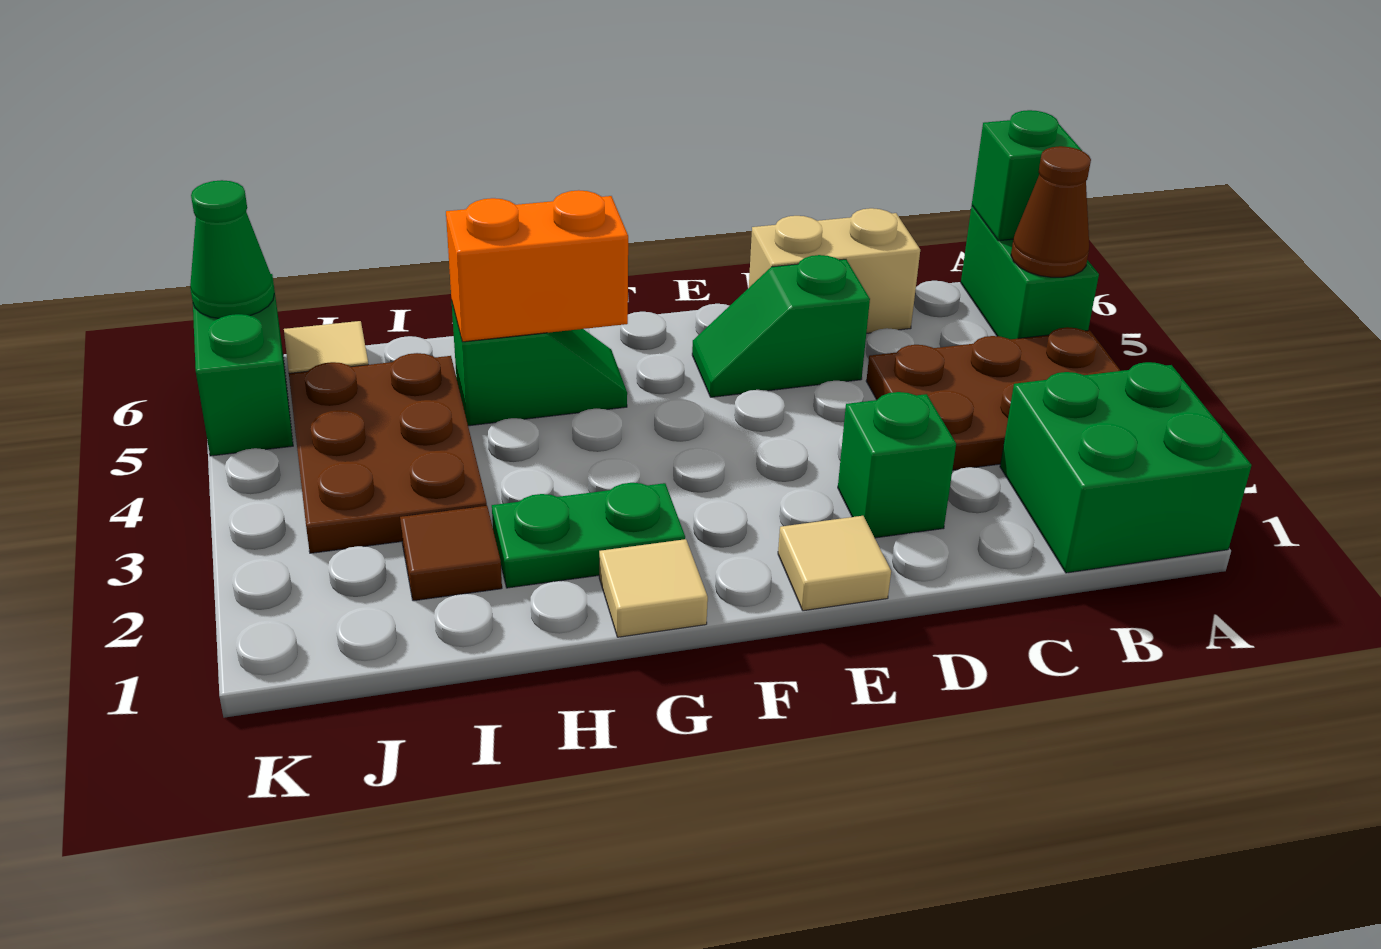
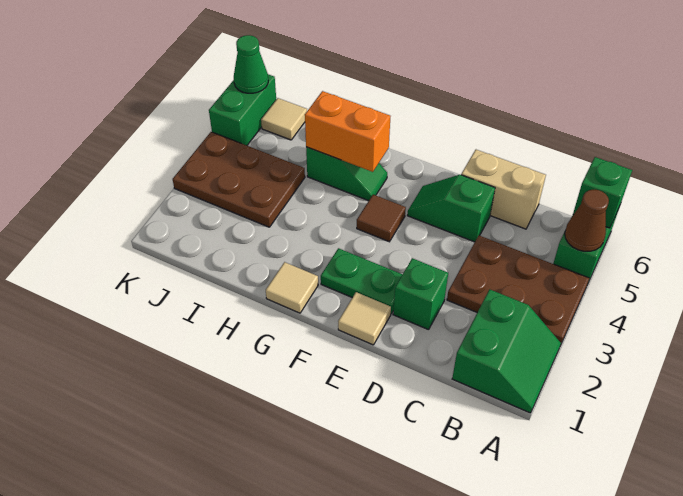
green 2x2 brick [1000,362,1252,573] -> green 2x2 slope [452,289,561,413]
green 1x2 plate [492,483,685,588] -> green 1x2 plate moved to [321,248,402,314]
brown 1x1 tile [400,506,502,601] -> brown 1x1 tile moved to [357,194,406,242]
brown 2x3 plate [289,353,487,553] -> brown 2x3 plate turned to [173,132,305,227]

